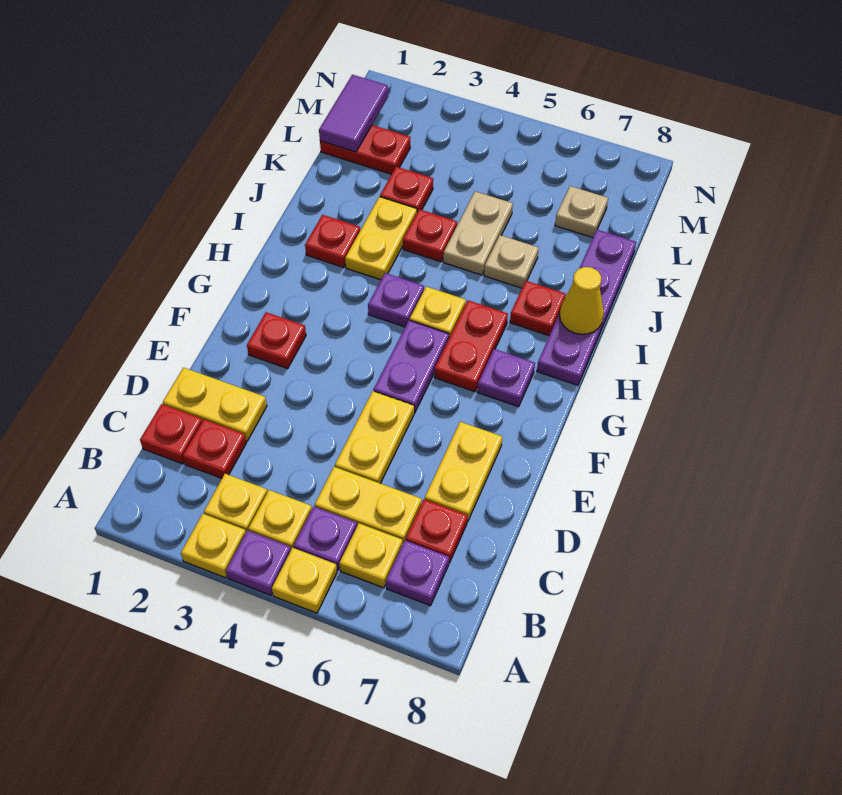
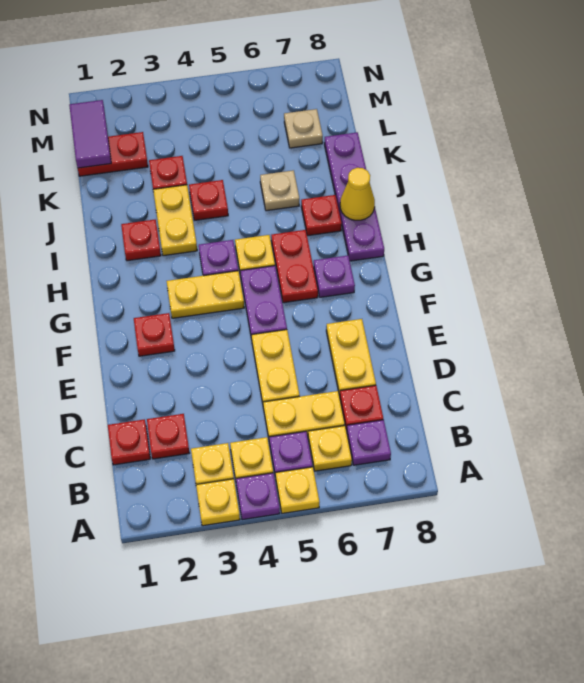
yellow 1x2 plate [163,368,267,441] -> yellow 1x2 plate moved to [167,271,244,318]
tan 1x2 plate [443,191,513,275] -> none

